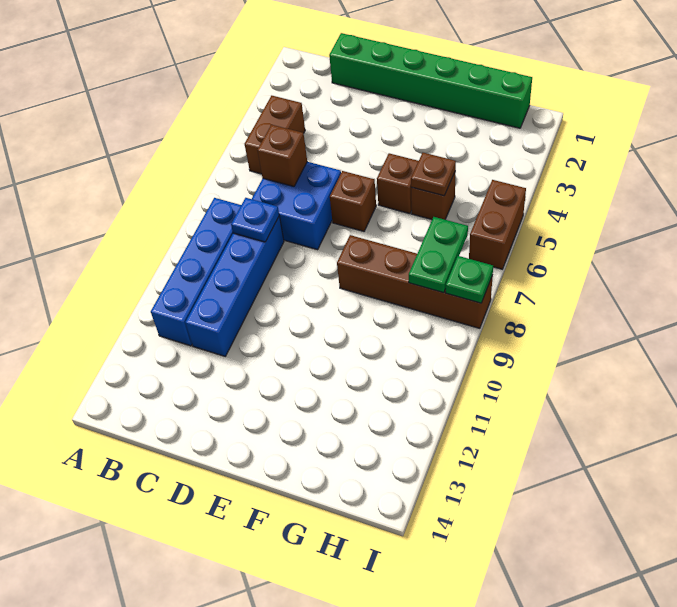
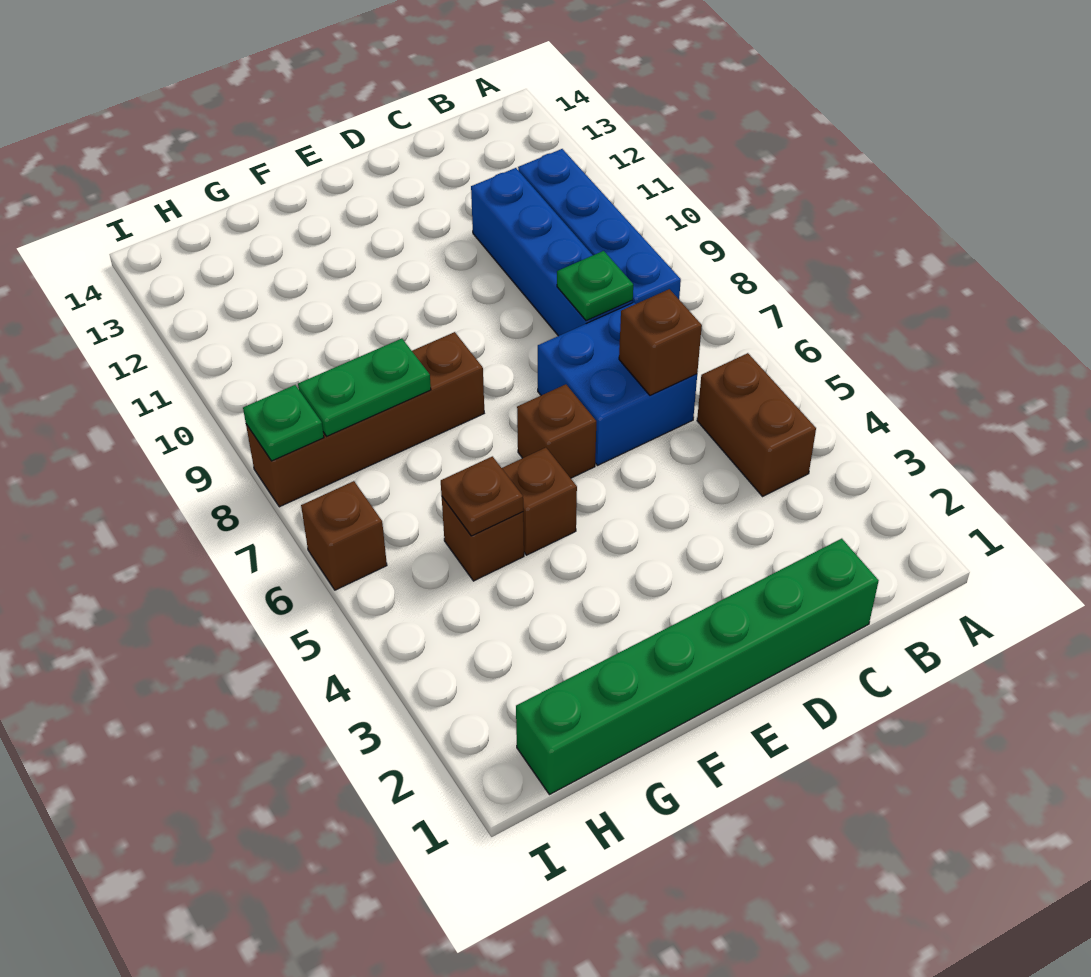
blue 1x1 plate [231,198,279,242] -> green 1x1 plate [557,251,633,321]
green 1x2 plate [409,217,468,293] -> green 1x2 plate turned to [298,339,431,436]
brown 1x2 brick [469,180,526,269] -> brown 1x1 brick [301,481,387,590]

